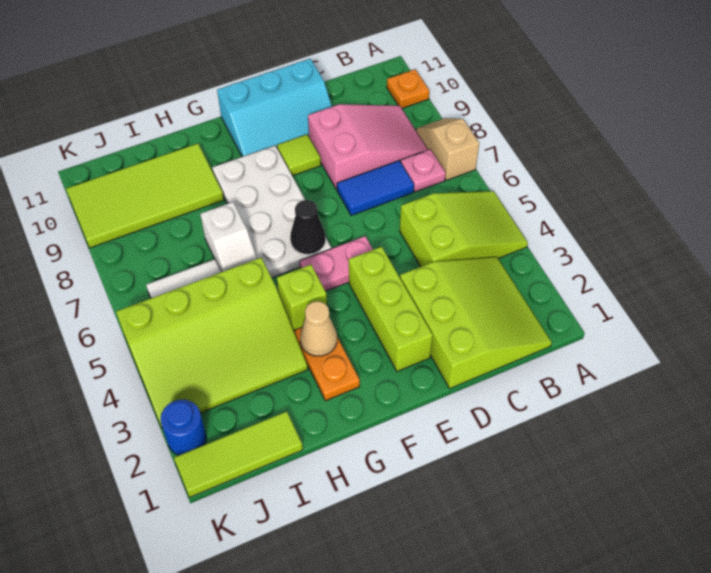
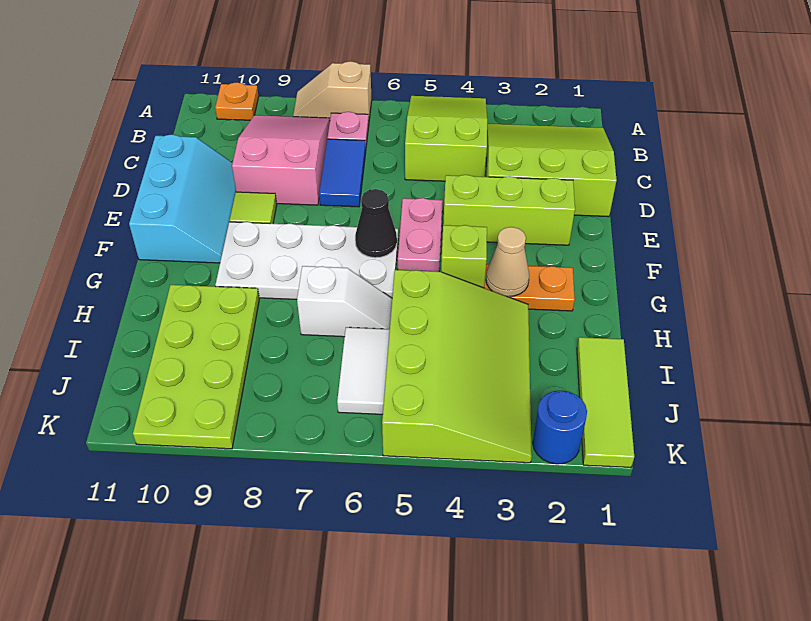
lime 2x4 tile [66,144,224,248] -> lime 2x4 plate [133,285,259,449]

